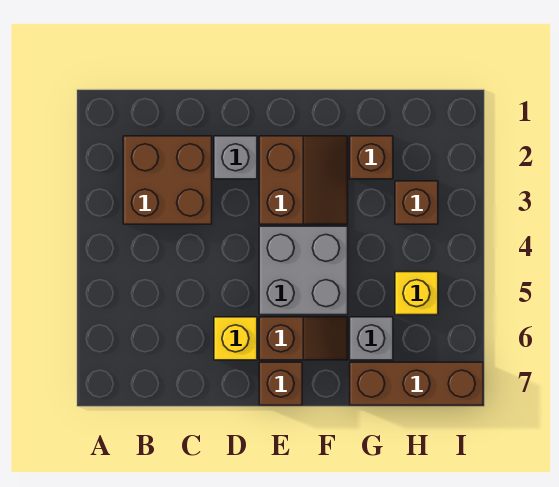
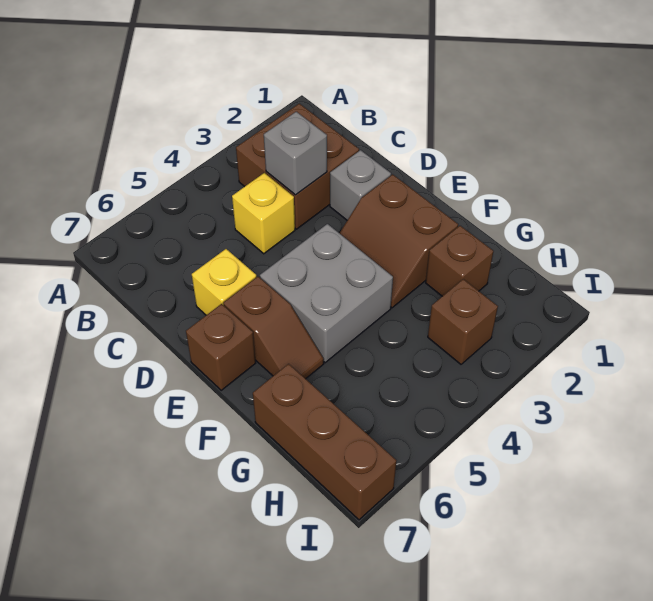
brown 2x2 slope [259,136,348,224] -> brown 2x2 slope turned to [340,174,458,308]
grey 1x1 brick [350,317,393,360] -> grey 1x1 brick moved to [264,112,327,195]
yellow 1x1 brick [395,272,438,315] -> yellow 1x1 brick moved to [232,173,295,254]

